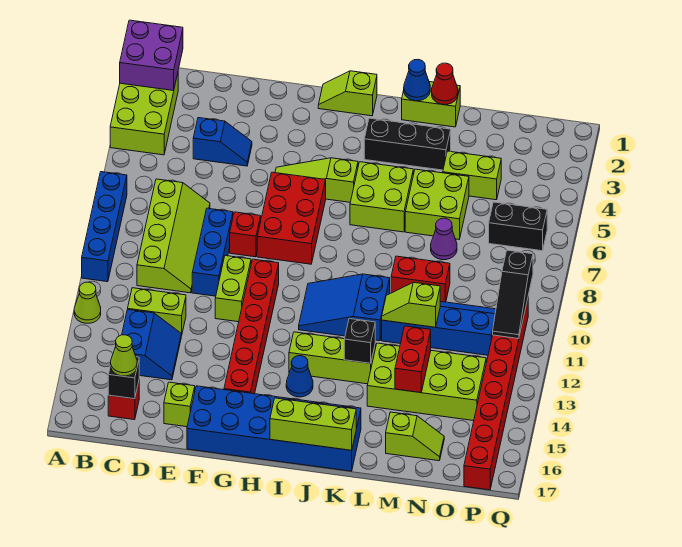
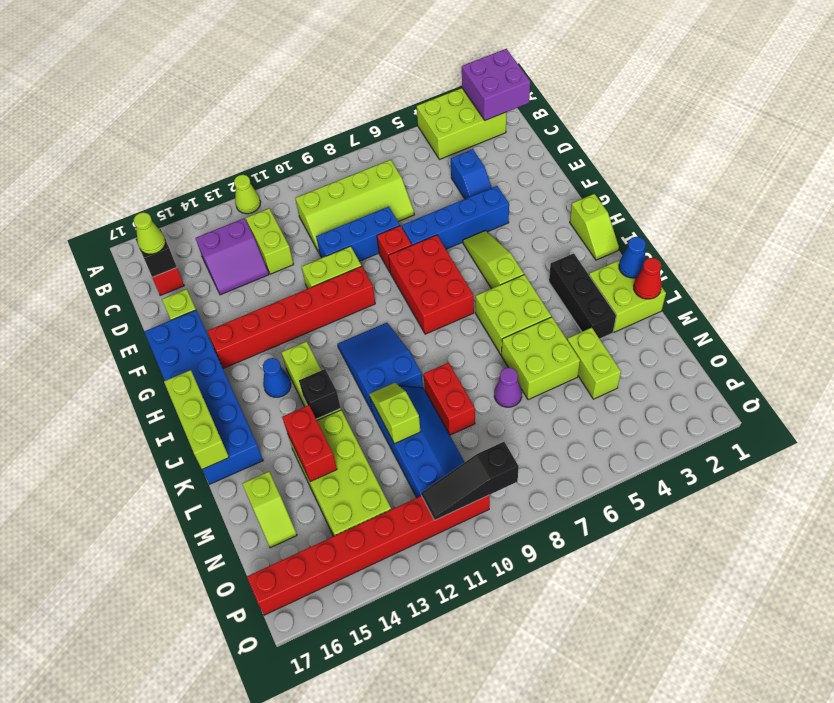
blue 1x4 brick [82,172,127,282] -> blue 1x4 brick moved to [402,186,509,249]
blue 2x2 slope [122,310,181,380] -> purple 2x2 slope [195,219,269,295]
red 2x3 brick [257,172,326,264] -> red 2x3 brick turned to [388,235,474,334]
lime 1x2 slope [318,71,377,116] -> lime 1x2 slope turned to [570,194,619,260]
lime 1x2 brick [402,82,460,127] -> lime 2x2 brick [589,260,666,332]
red 1x2 brick [395,326,431,393] -> red 1x2 brick turned to [282,405,337,482]
black 1x2 brick [489,202,547,251] -> none

